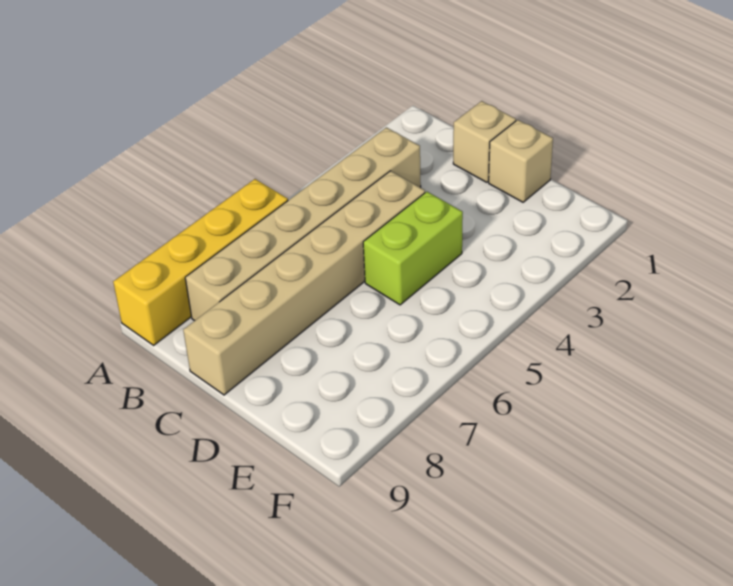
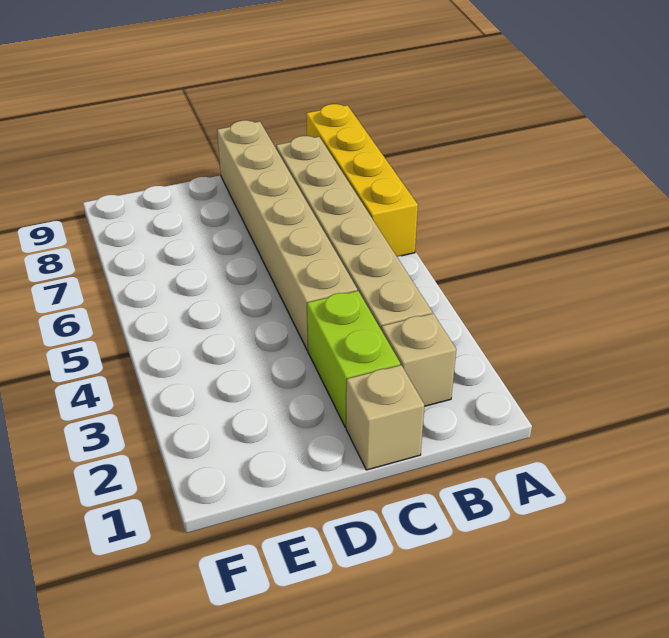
tan 1x1 brick [489,120,553,202] -> tan 1x1 brick moved to [382,314,456,406]
lime 1x2 brick [363,192,463,305] -> lime 1x2 brick moved to [307,291,400,427]

